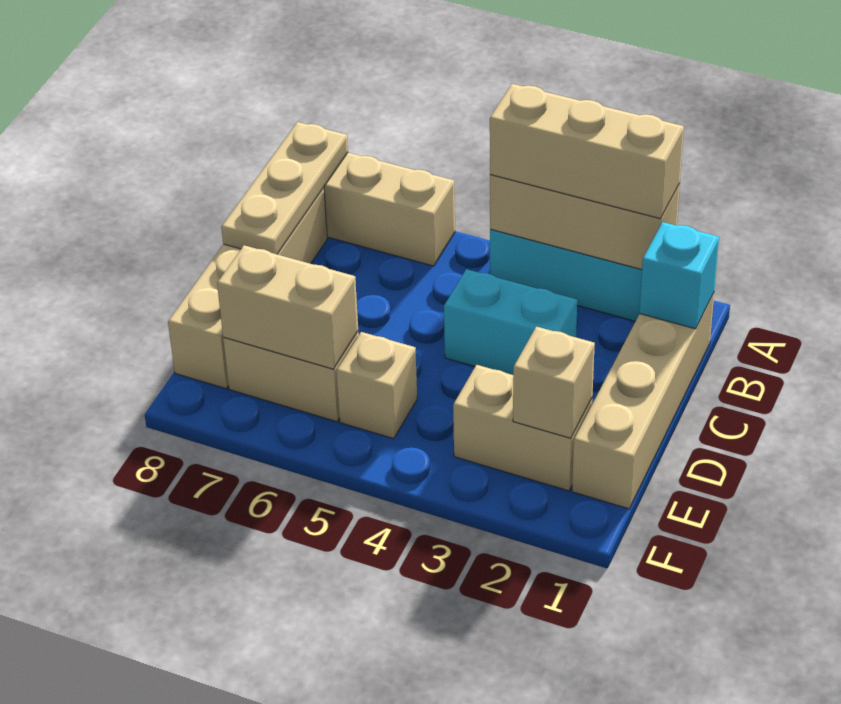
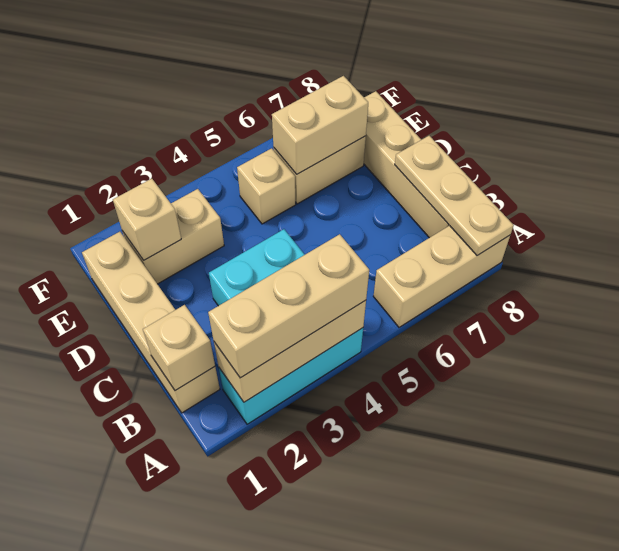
cyan 1x1 brick [639,222,719,329] -> tan 1x1 brick [143,305,215,391]

